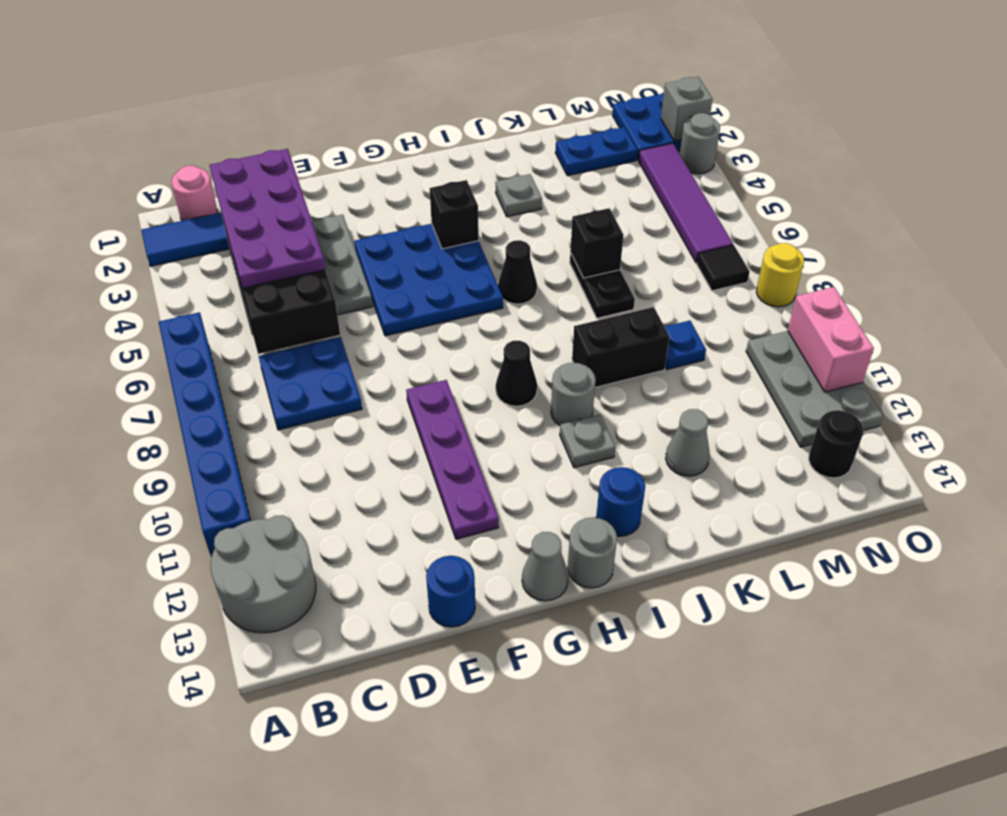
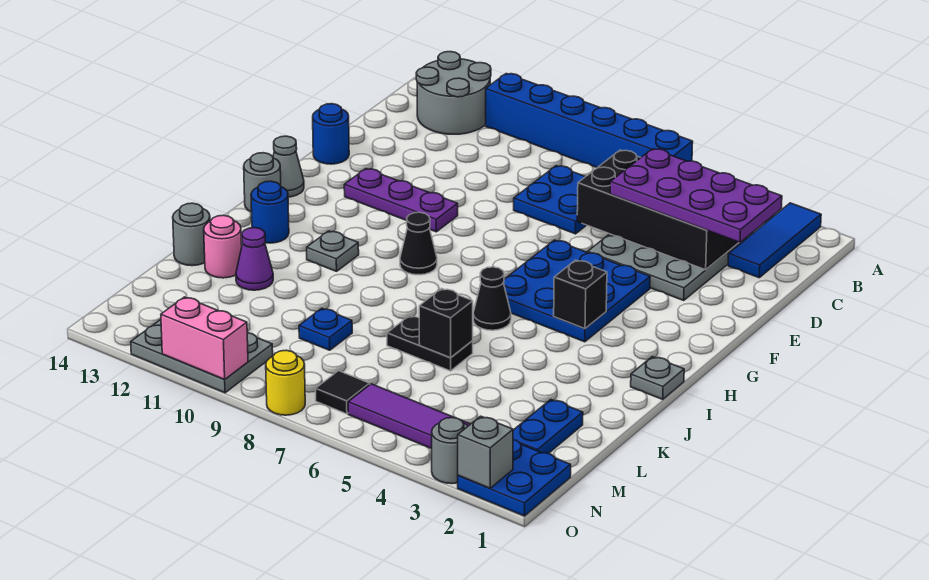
pink 1x1 round brick [172,166,217,221] -> pink 1x1 round brick moved to [204,215,242,278]
purple 1x4 plate [406,380,499,539] -> purple 1x3 plate [344,169,458,232]
grey 1x1 round brick [551,363,596,425] -> grey 1x1 round brick moved to [173,203,210,266]
grey 1x1 plate [495,174,542,217] -> grey 1x1 plate moved to [631,357,684,399]
black 1x2 brick [572,307,669,387] -> none
grey 1x1 cone [666,409,710,476] -> purple 1x1 cone [236,228,273,290]
black 1x1 round brick [809,410,863,478] -> none

